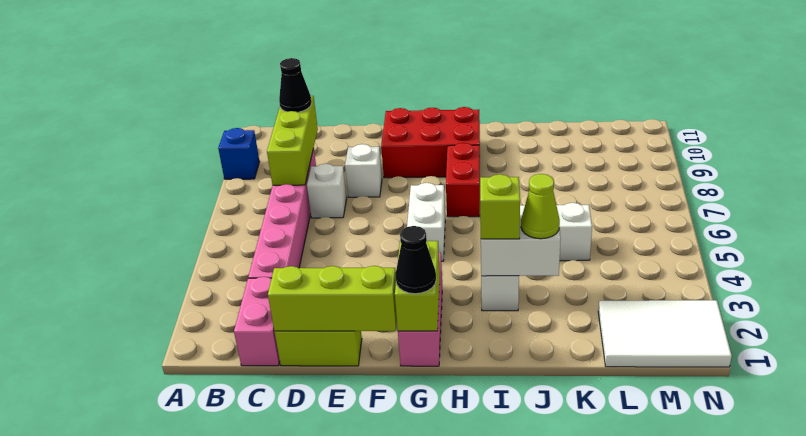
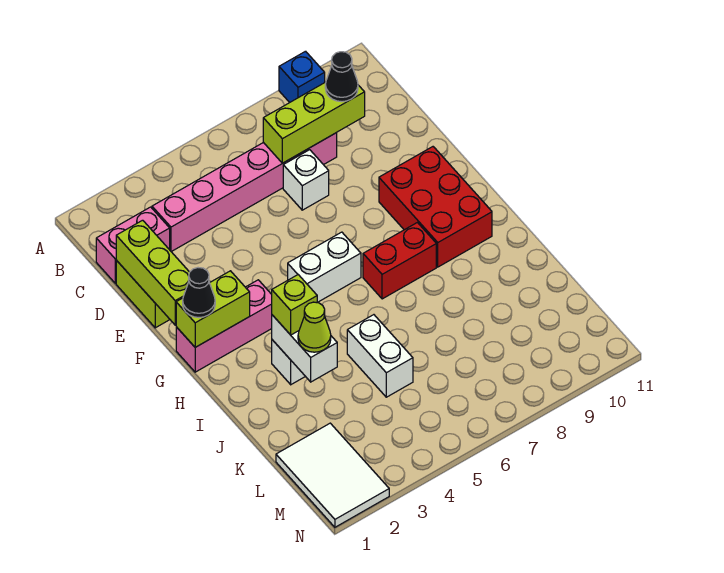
white 1x1 brick [345,144,382,197] -> none

